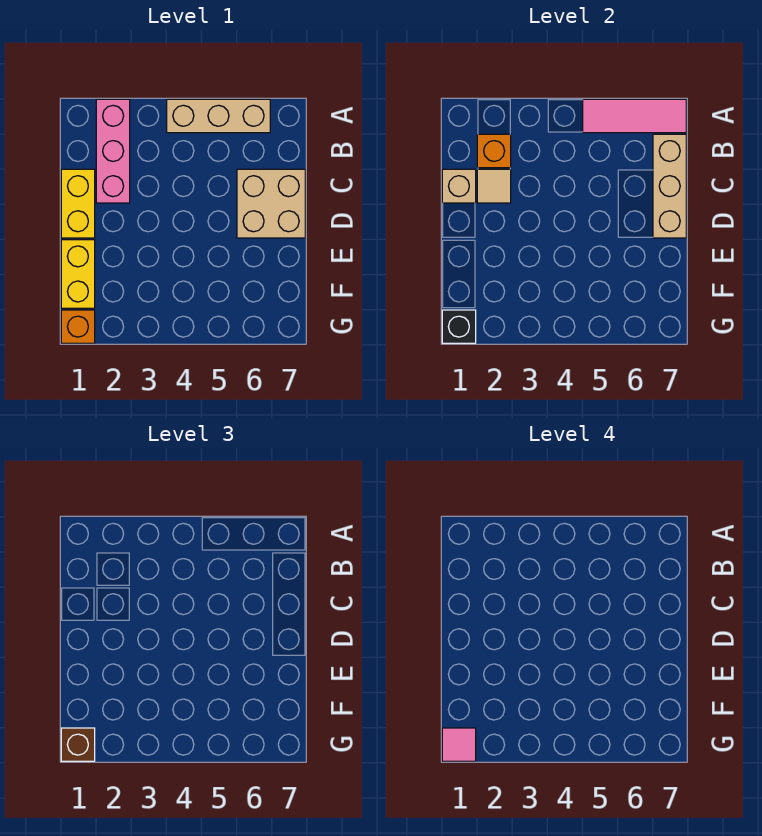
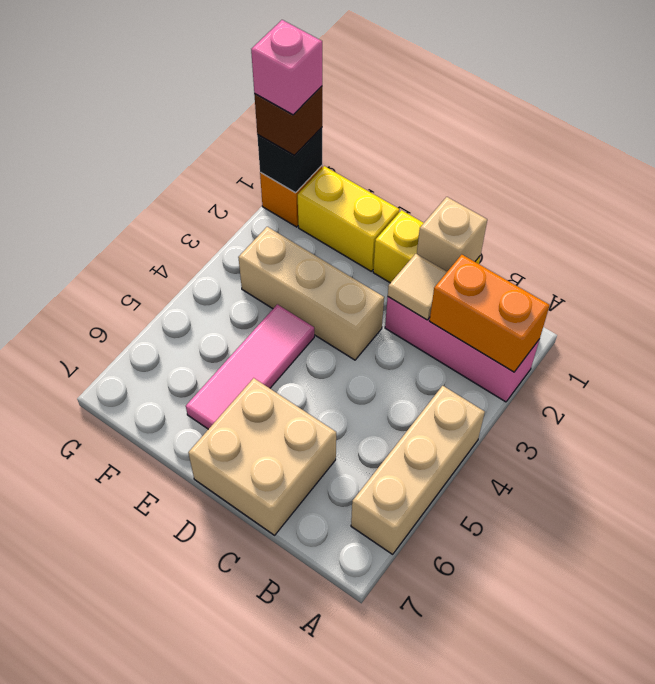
pink 1x3 tile [583,99,686,133] -> pink 1x3 tile moved to [186,304,314,429]
orange 1x1 brick [477,134,511,168] -> orange 1x2 brick [430,255,549,372]
tan 1x3 brick [653,134,686,238] -> tan 1x3 brick moved to [238,227,384,360]
pink 1x1 tile [442,728,476,761] -> pink 1x1 brick [251,20,322,115]

